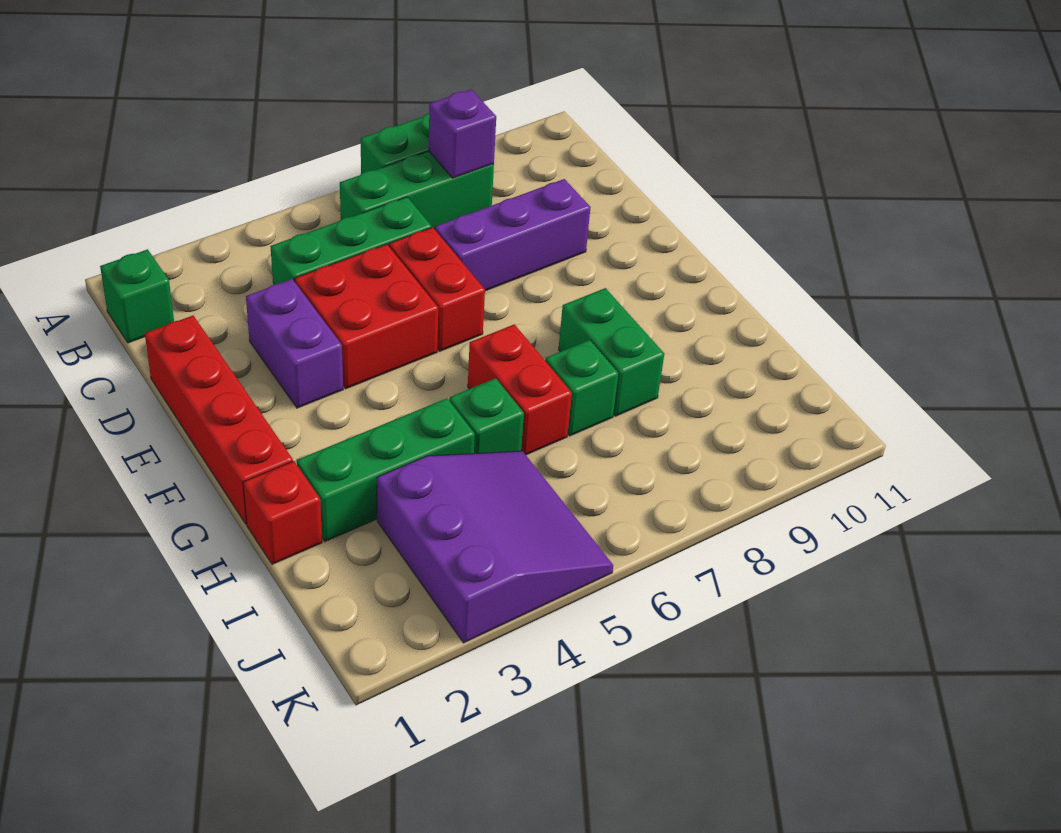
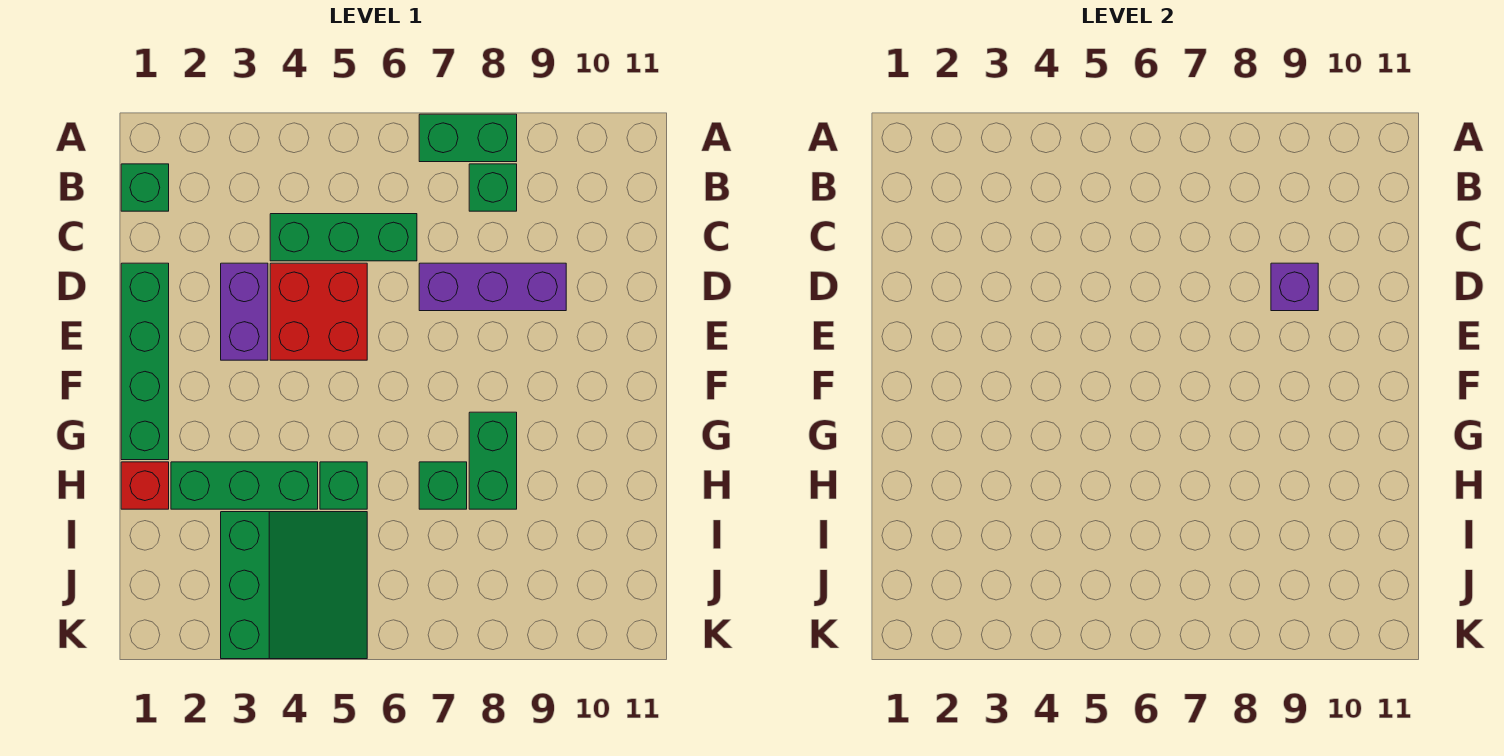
green 1x3 brick [340,151,494,229] -> green 1x1 brick [469,164,517,211]
purple 1x1 brick [429,89,496,178] -> purple 1x1 brick moved to [1271,263,1318,311]
red 1x4 brick [145,316,293,524] -> green 1x4 brick [121,263,169,460]
red 1x2 brick [389,227,485,351] -> none
red 1x2 brick [468,324,572,455] -> none
purple 3x3 slope [377,451,613,643] -> green 3x3 slope [221,512,367,659]

